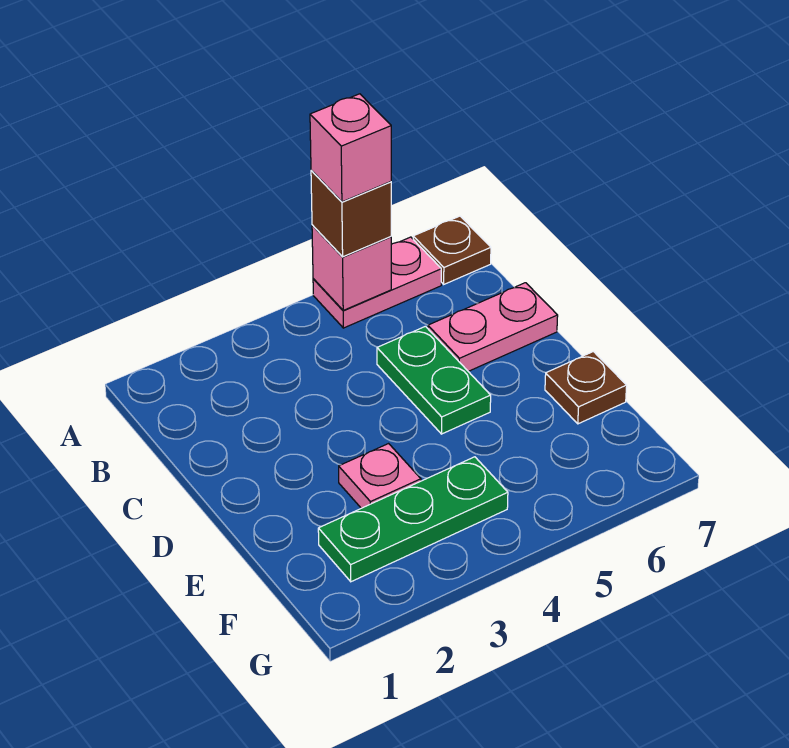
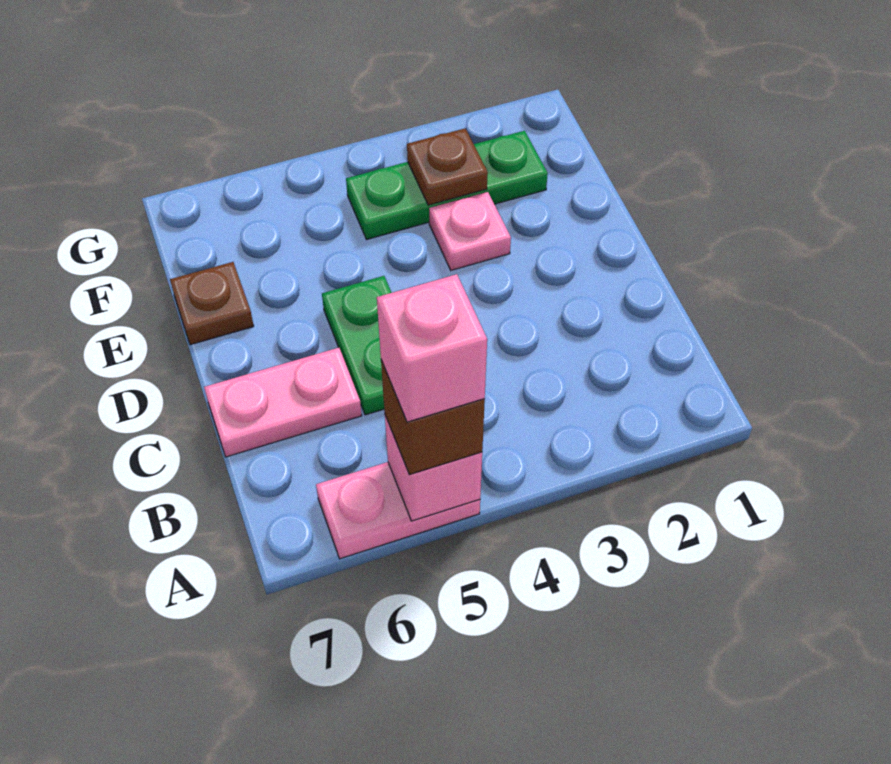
brown 1x1 plate [413,216,491,284] -> brown 1x1 plate moved to [407,128,488,205]

